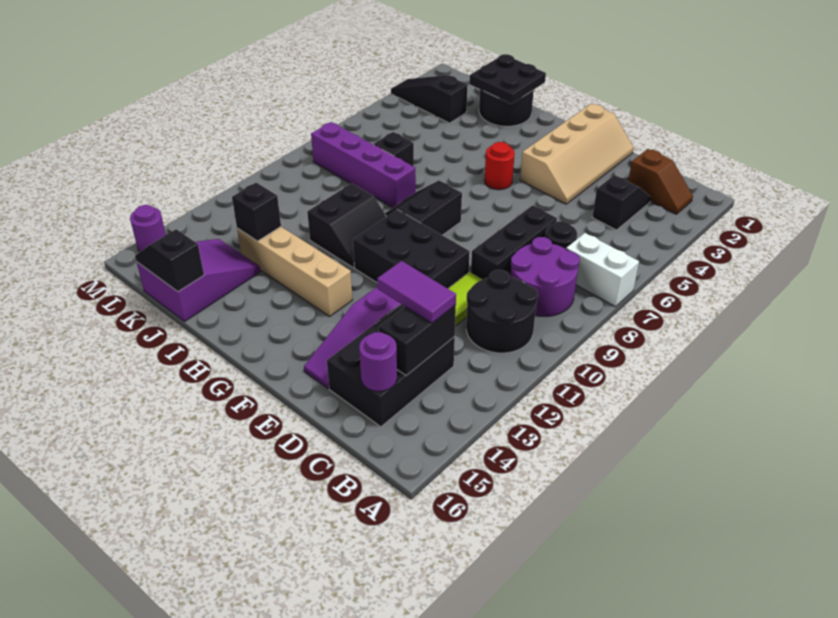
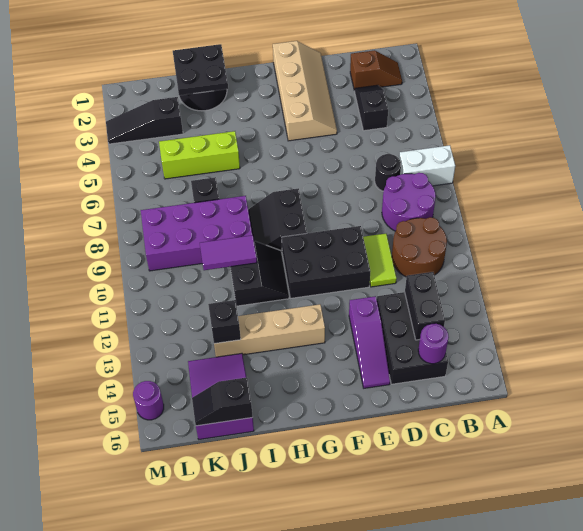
black 2x2 round brick [466,270,538,353] -> brown 2x2 round brick [392,217,447,277]
purple 1x2 tile [377,261,456,323] -> purple 1x2 tile moved to [200,235,257,270]
black 1x3 brick [471,205,557,279] -> none
red 1x1 round brick [484,142,515,190] -> none
none -> lime 1x3 brick [159,131,240,179]
purple 1x4 brick [311,122,416,207] -> purple 2x4 brick [141,196,252,271]

